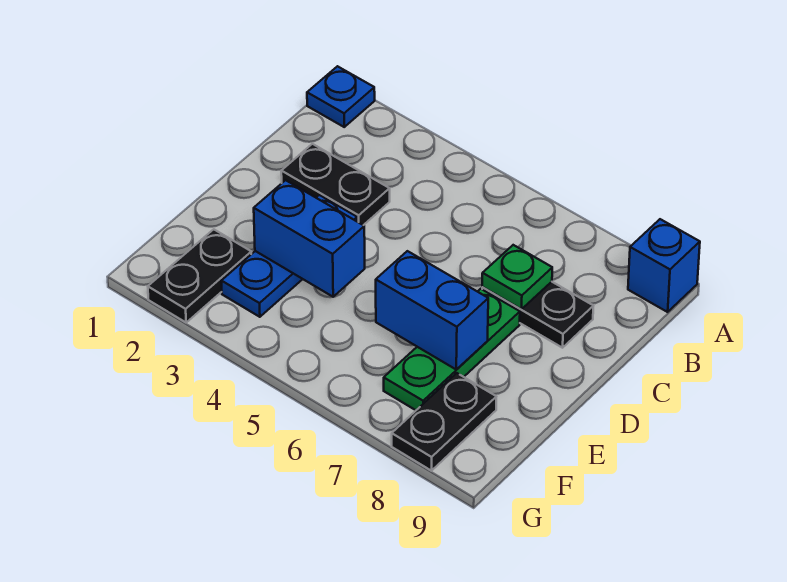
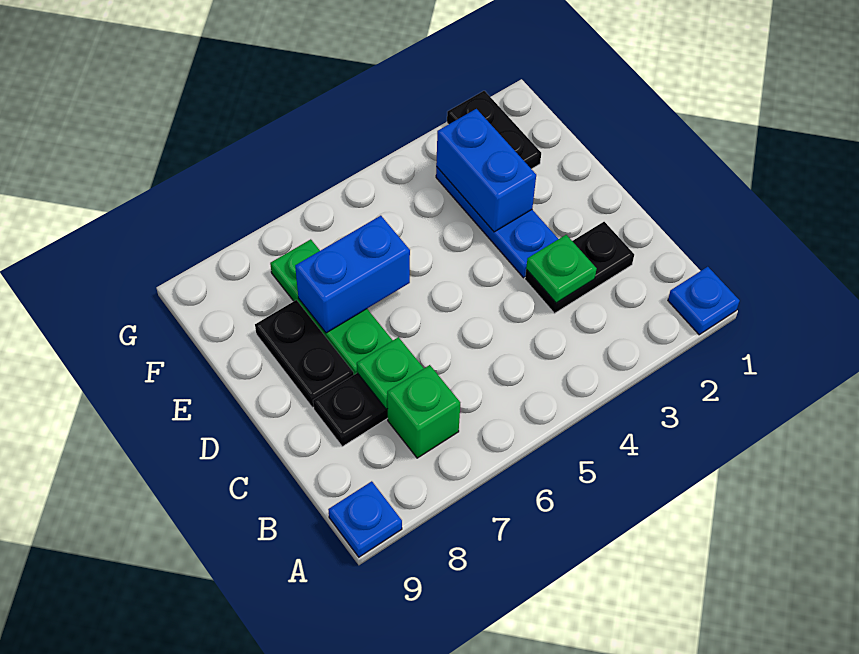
blue 1x1 brick [628,219,700,312] -> blue 1x1 plate [328,481,402,557]
none -> green 1x1 brick [387,365,460,458]
none -> green 1x1 plate [526,235,597,303]
blue 1x2 brick [254,180,365,297] -> blue 1x2 brick turned to [436,109,536,232]
black 1x2 plate [392,373,496,471] -> black 1x2 plate moved to [255,300,354,408]

